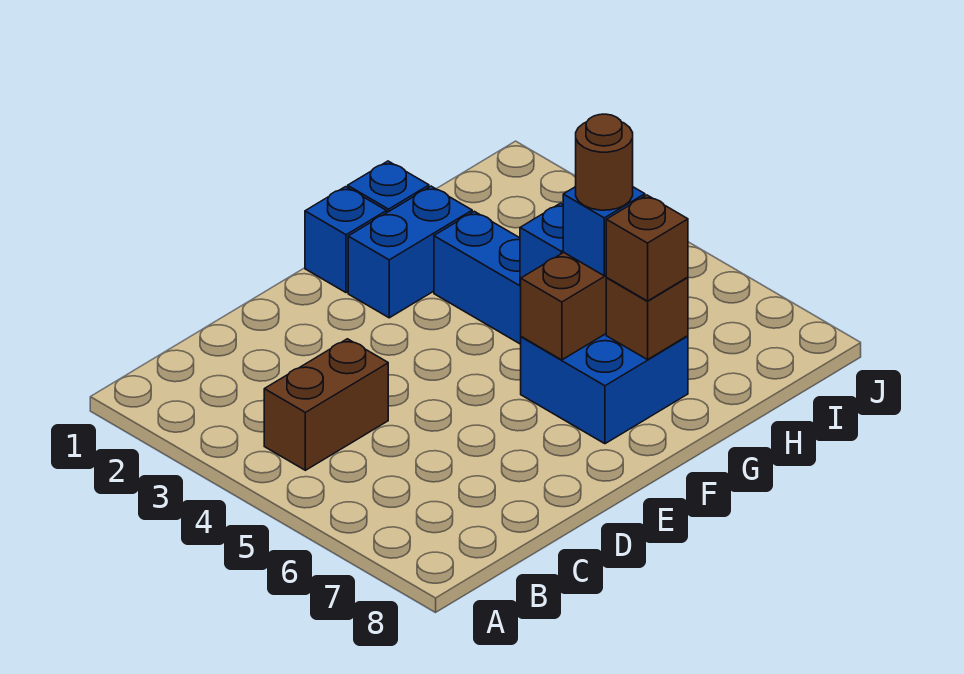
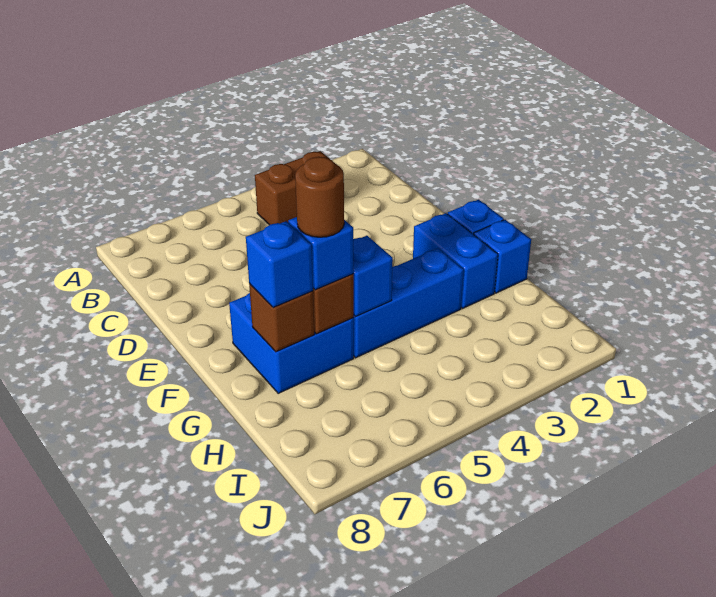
brown 1x2 brick [264,339,388,470] -> brown 1x2 brick turned to [255,151,337,225]
brown 1x1 brick [606,195,688,301] -> blue 1x1 brick [246,221,313,308]

